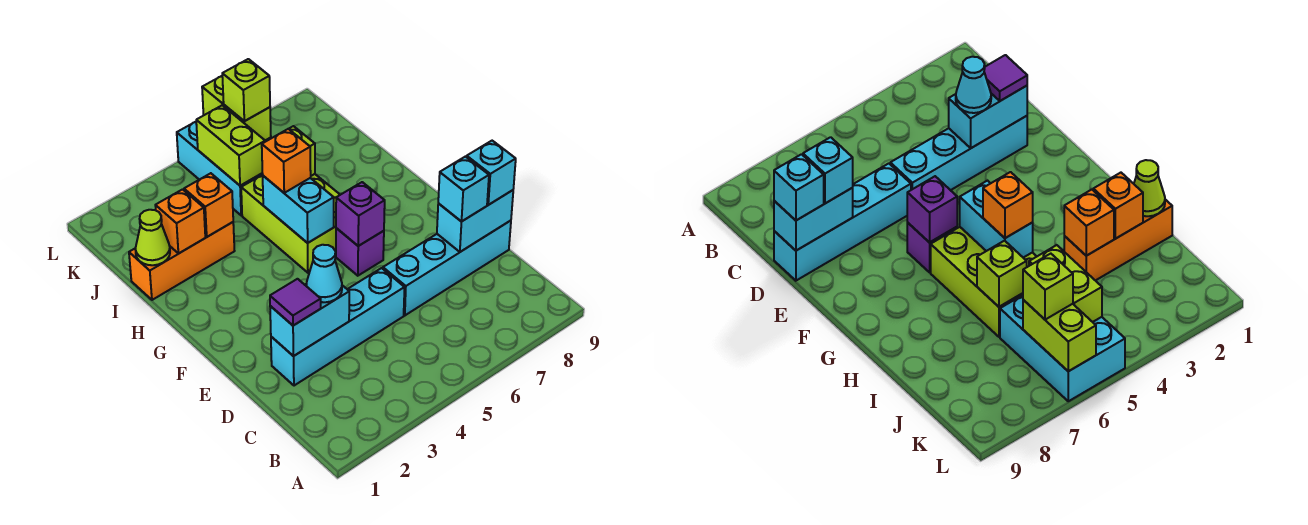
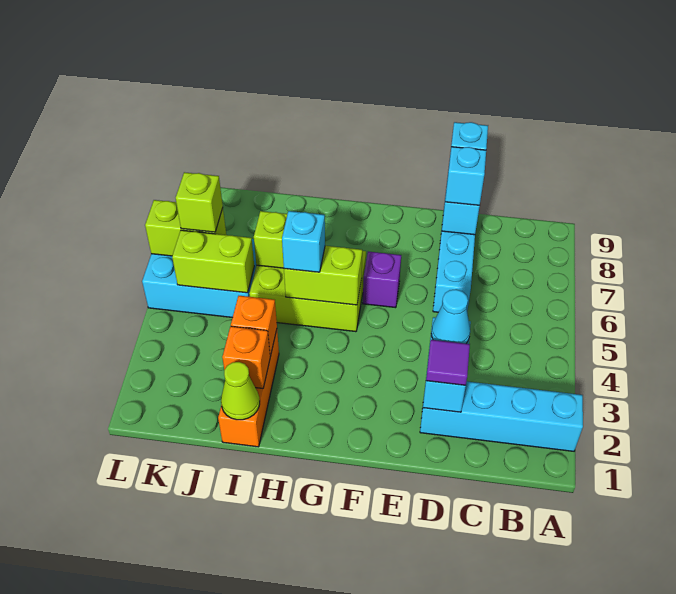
cyan 1x4 brick [271,268,405,386] -> cyan 1x4 brick turned to [420,381,583,451]
purple 1x1 brick [336,182,385,246] -> none
cyan 1x2 brick [263,176,334,243] -> lime 1x2 brick [284,246,362,305]
orange 1x1 brick [262,129,311,193] -> cyan 1x1 brick [282,211,325,272]

